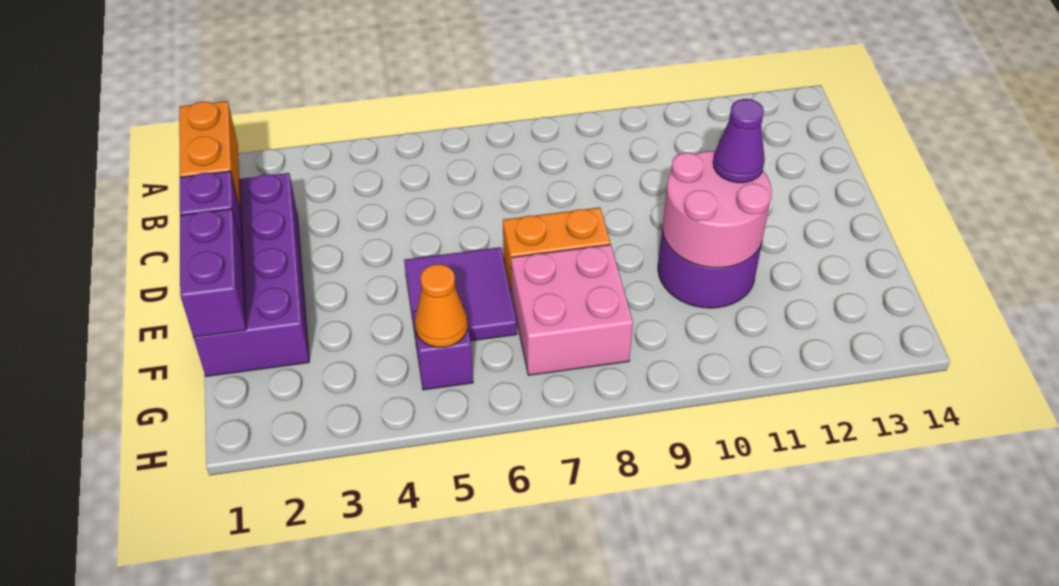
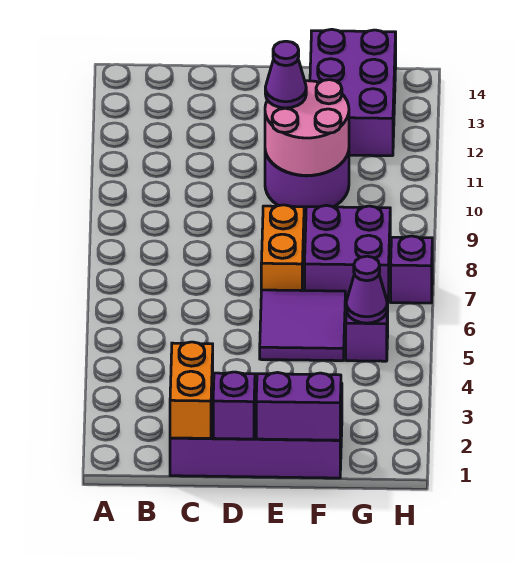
orange 1x2 brick [179,101,241,212] -> orange 1x2 brick turned to [170,342,213,438]
pink 2x2 brick [511,244,633,375] -> purple 2x2 brick [305,205,390,302]
none -> purple 2x3 brick [310,29,396,156]
orange 1x1 cone [415,264,467,347] -> purple 1x1 cone [346,256,387,323]
none -> purple 1x1 brick [391,236,432,303]

